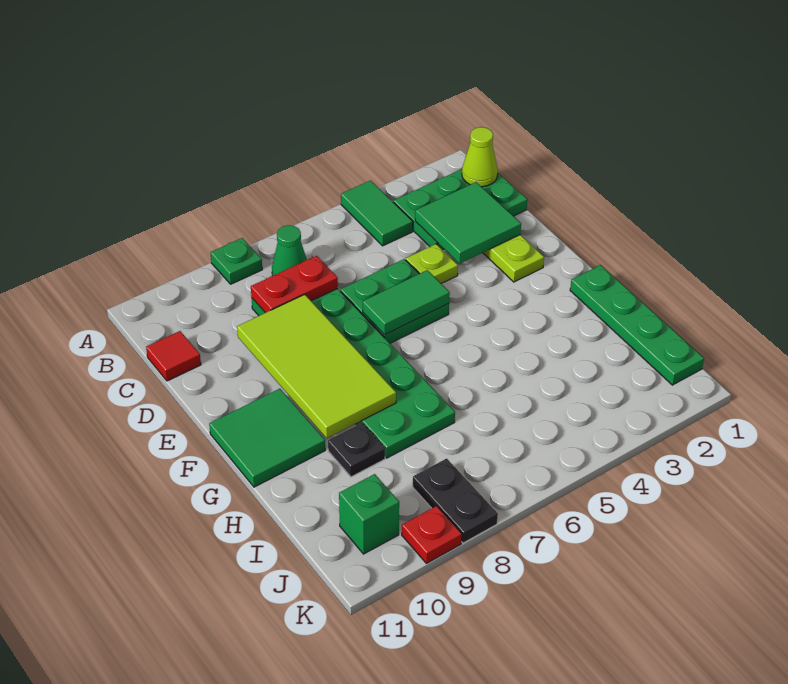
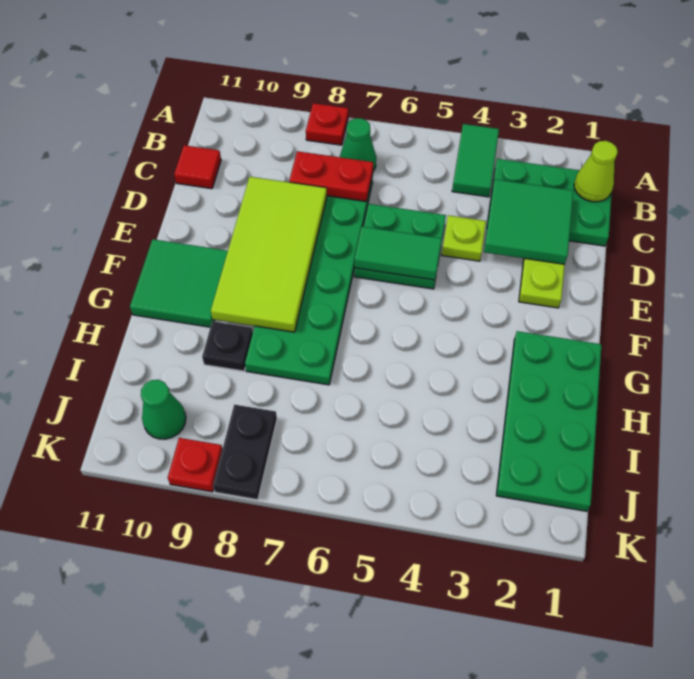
green 1x1 plate [211,238,262,284] -> red 1x1 plate [306,103,348,145]
green 1x4 plate [570,265,704,385] -> green 2x4 plate [496,331,602,511]
green 1x1 brick [339,474,399,554] -> green 1x1 cone [141,380,186,439]

